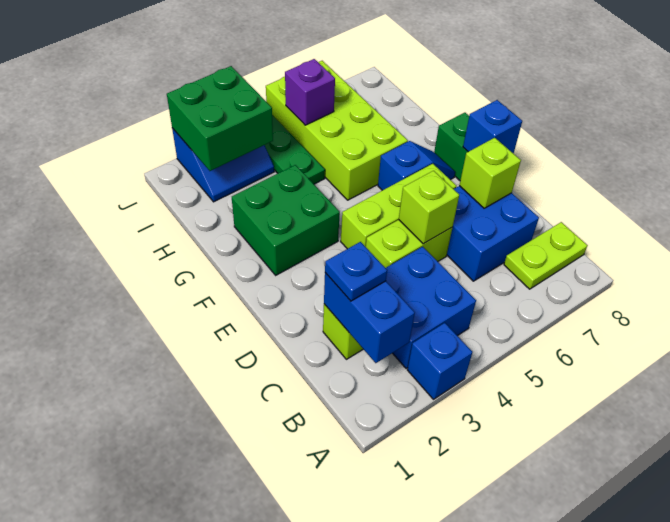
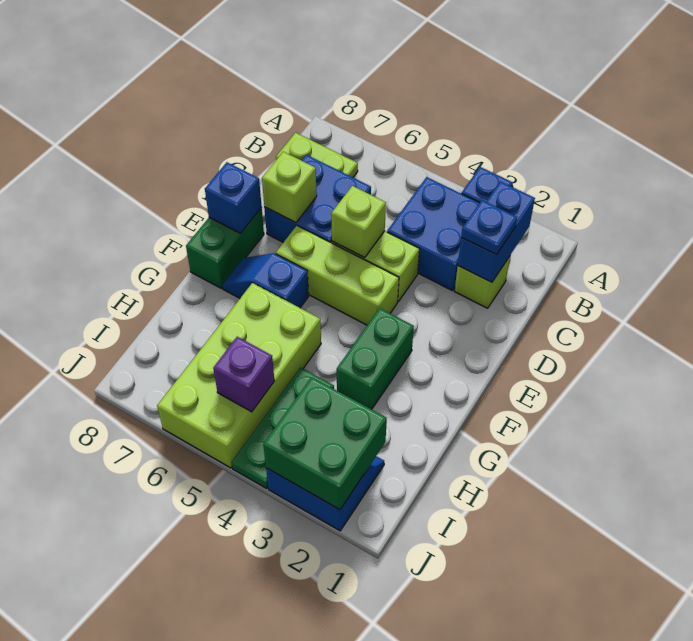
green 2x2 brick [232,165,340,275] -> green 1x2 brick [337,308,414,409]

